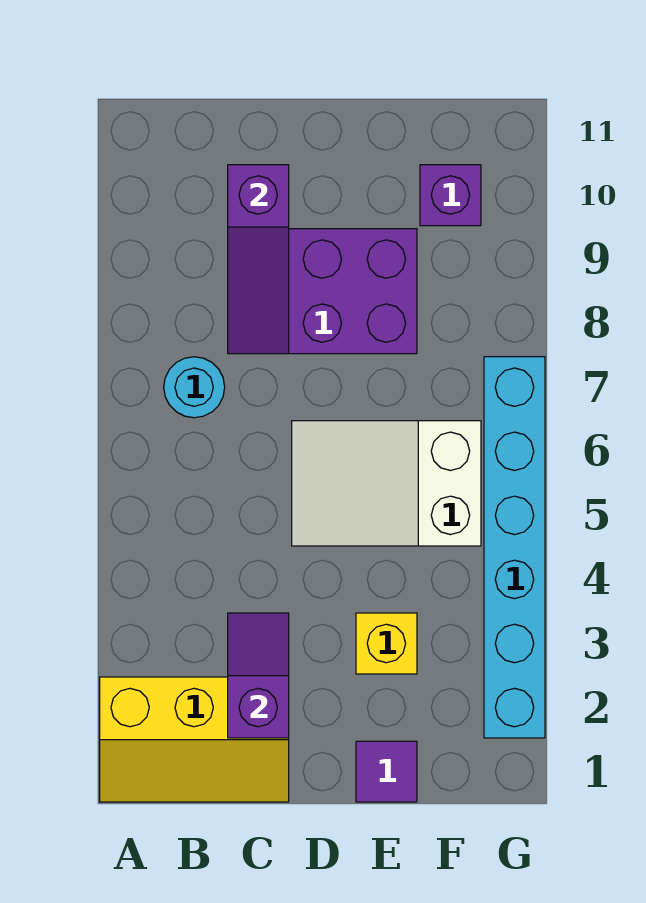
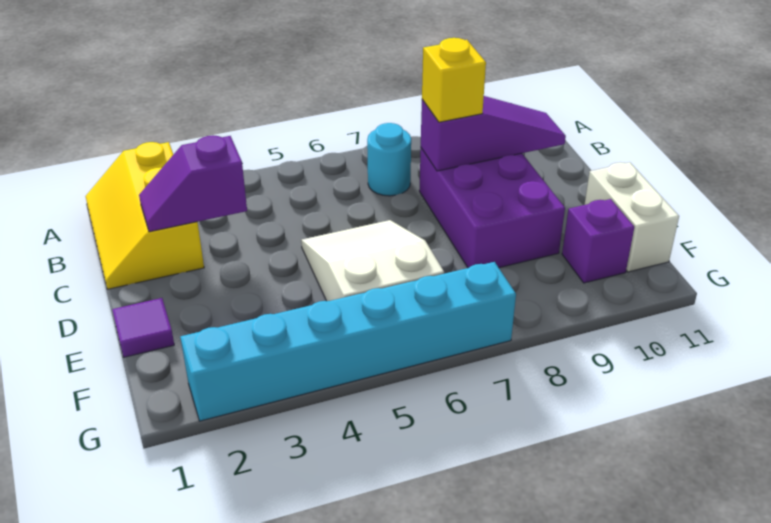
purple 1x2 slope [228,613,289,738] -> purple 1x2 slope turned to [139,135,247,232]
purple 1x3 slope [228,165,289,354] -> purple 1x3 slope turned to [421,96,566,171]
yellow 1x1 brick [356,613,417,674] -> yellow 1x1 brick moved to [422,38,486,122]
none -> white 1x2 brick [584,162,679,272]

